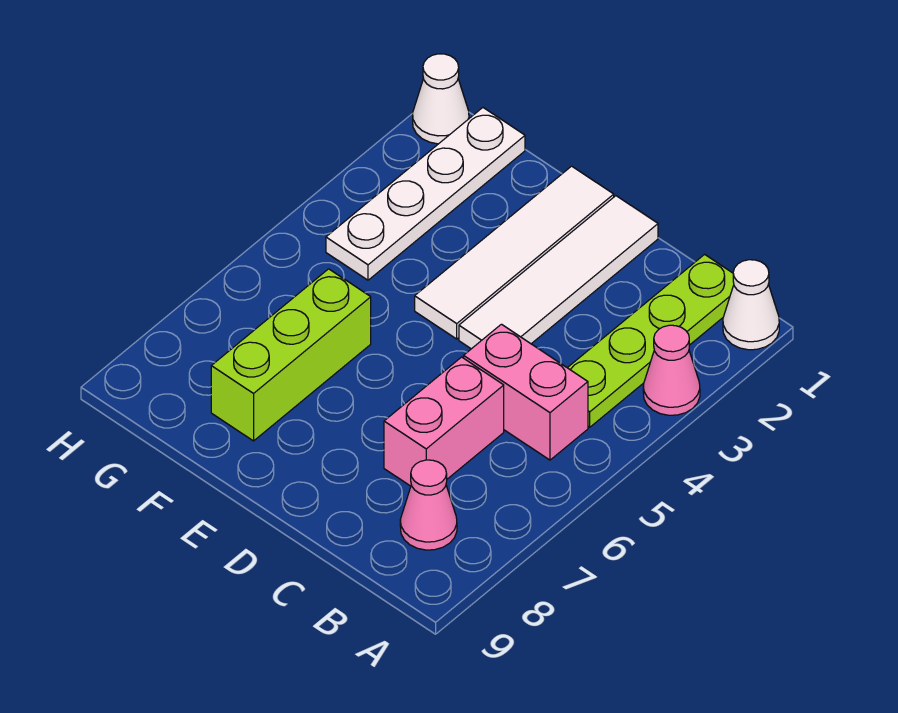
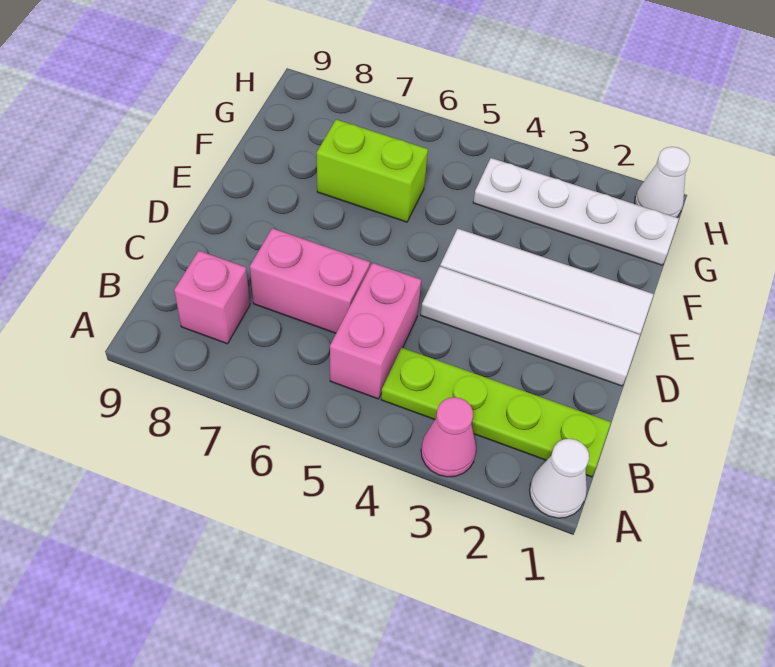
pink 1x1 cone [400,460,457,550] -> pink 1x1 brick [174,251,250,344]
lime 1x3 brick [211,269,371,441] -> lime 1x2 brick [317,119,428,222]

